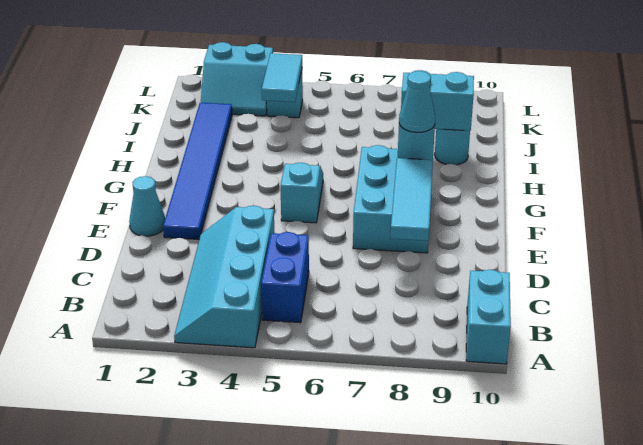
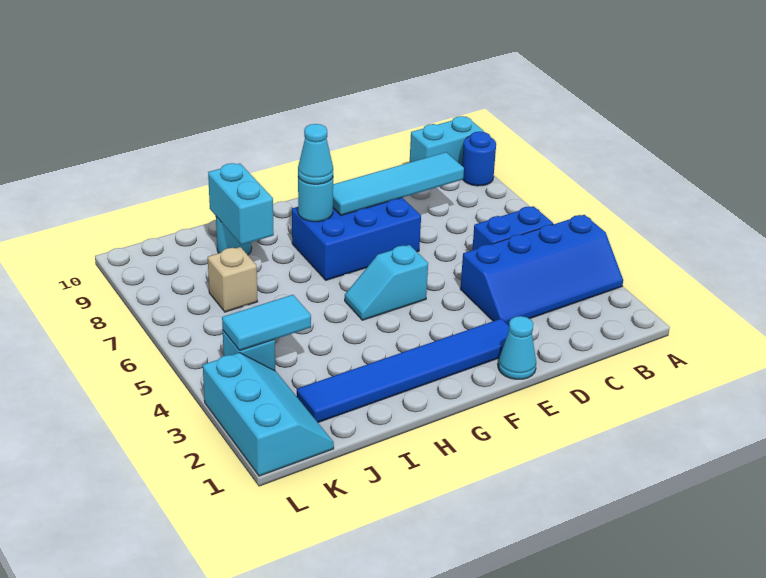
cyan 2x4 slope [174,206,275,348] -> blue 2x4 slope [460,215,623,325]
none -> blue 1x1 round brick [462,131,496,186]
cyan 1x3 tile [390,158,433,241] -> cyan 1x4 tile [333,152,464,215]
cyan 2x3 brick [353,145,428,253] -> blue 2x3 brick [292,198,421,280]
none -> tan 1x1 brick [208,247,258,312]
cyan 2x2 slope [201,42,273,116] -> cyan 2x3 slope [203,353,334,476]

